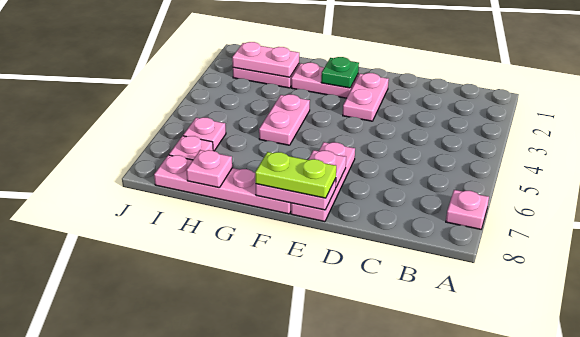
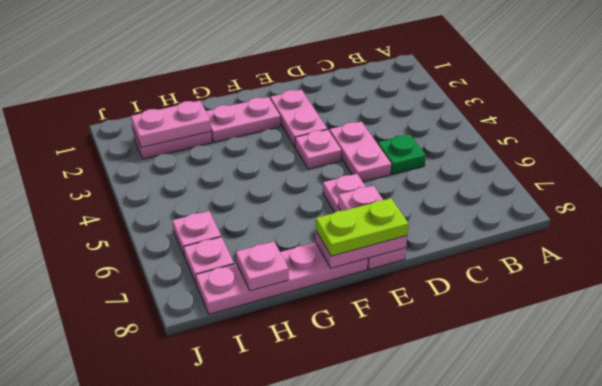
pink 1x1 plate [446,190,489,229] -> pink 1x1 plate moved to [295,129,341,169]
green 1x1 plate [321,57,359,88] -> green 1x1 plate moved to [378,134,426,174]
pink 1x2 plate [259,94,310,145] -> pink 1x2 plate moved to [330,122,391,182]

